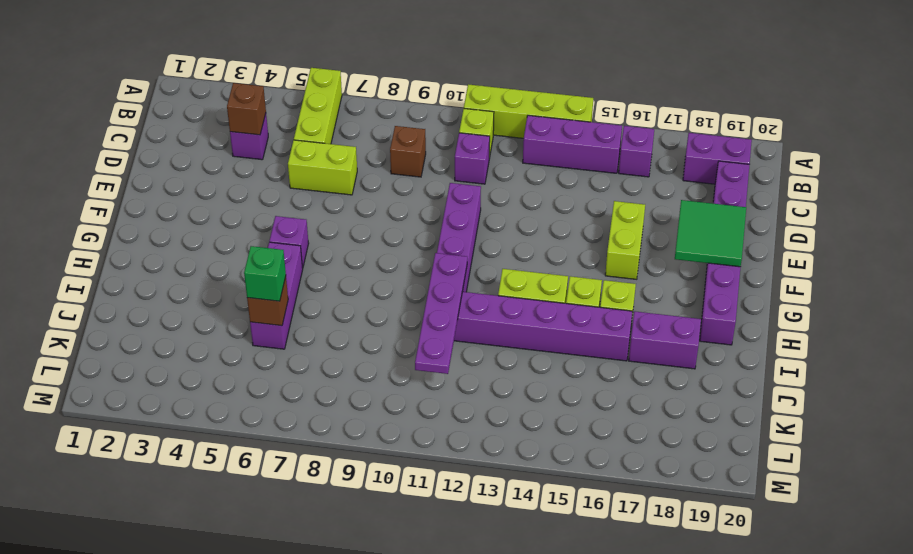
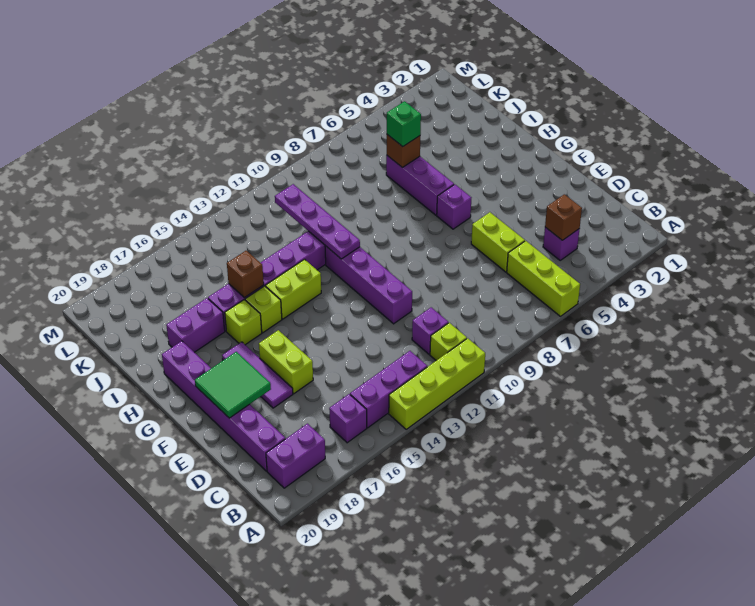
brown 1x1 brick [390,126,426,177] -> brown 1x1 brick moved to [227,251,264,298]
lime 1x2 brick [288,140,357,195] -> lime 1x2 brick turned to [471,212,525,272]
none -> purple 1x3 tile [222,342,293,408]

